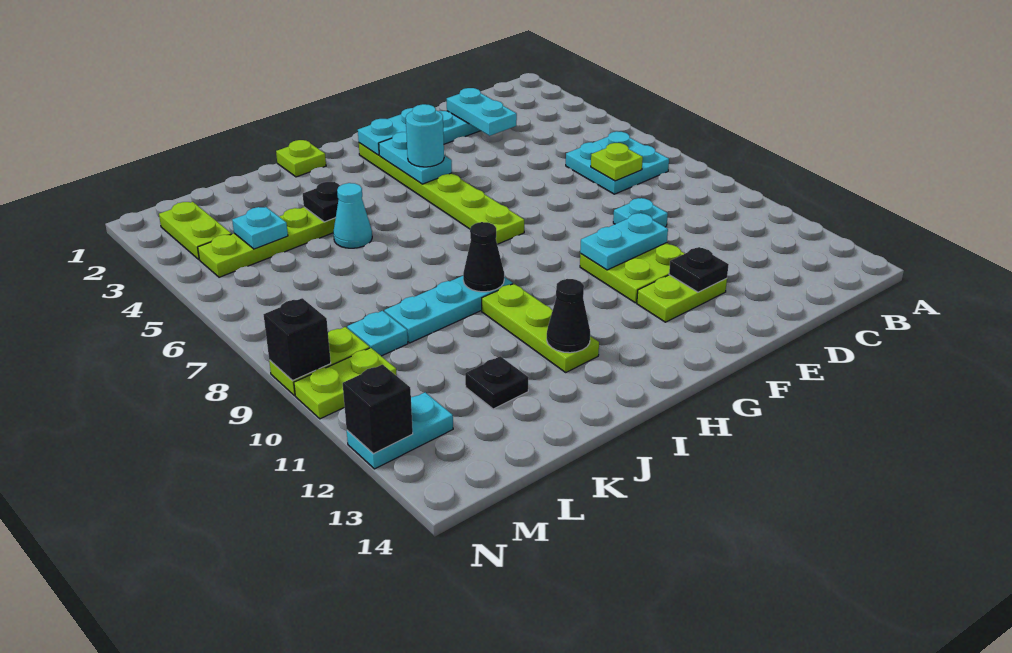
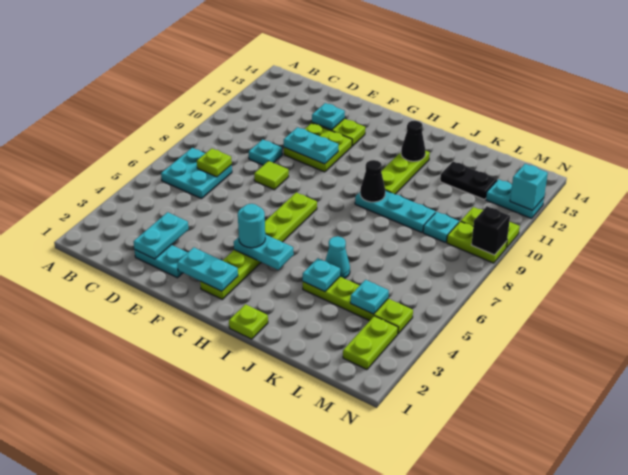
none -> lime 1x1 tile [254,161,289,190]
black 1x1 plate [669,247,729,292] -> cyan 1x1 plate [312,103,345,130]
cyan 1x2 plate [379,132,452,184] -> cyan 1x2 plate turned to [234,234,294,270]
black 1x1 plate [303,182,340,222] -> cyan 1x1 plate [303,258,340,292]
black 1x1 plate [465,356,529,409] -> black 1x2 plate [440,162,497,200]
black 1x1 brick [343,365,413,454] -> cyan 1x1 brick [510,164,548,210]

